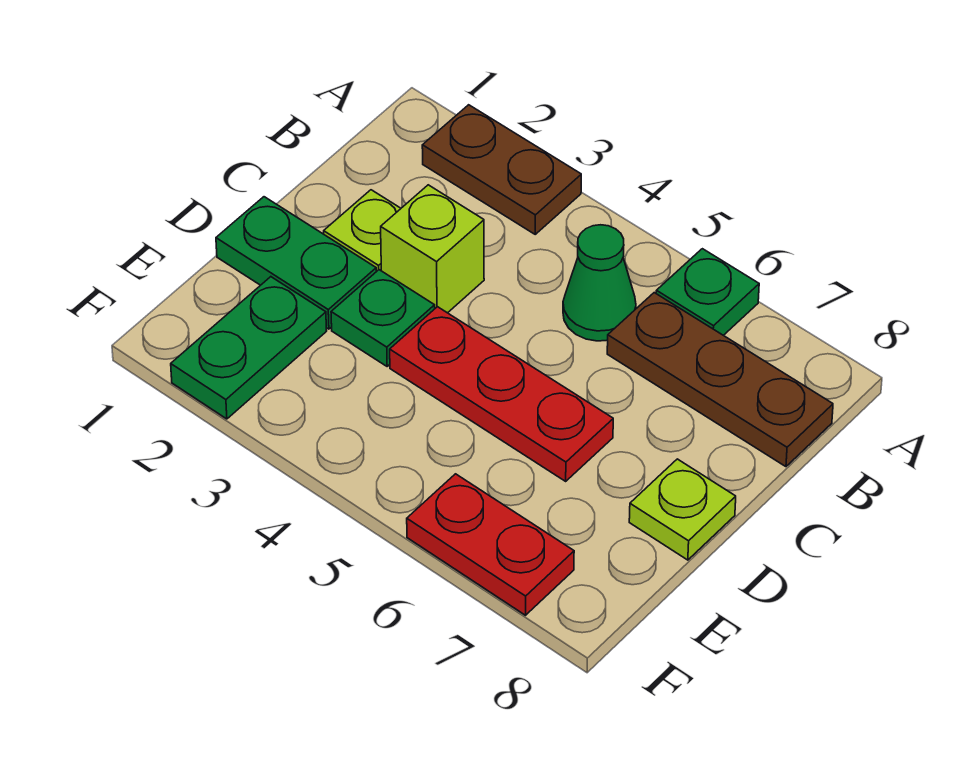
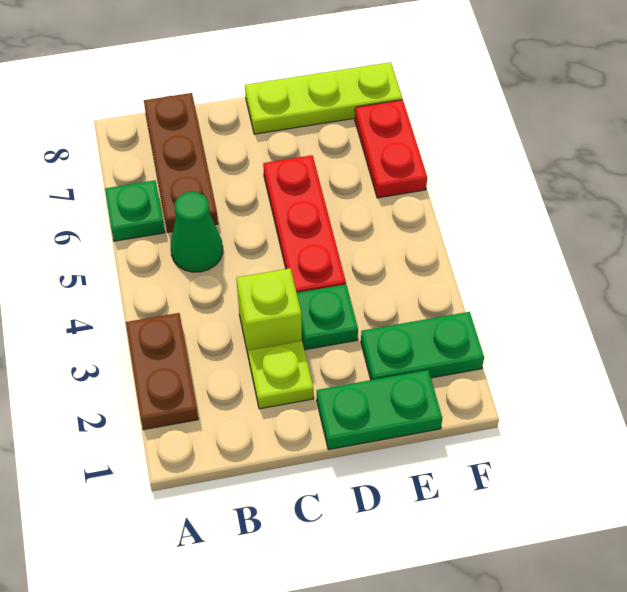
green 1x2 plate [216,197,376,329] -> green 1x2 plate turned to [317,370,442,450]
lime 1x1 plate [629,459,736,560] -> lime 1x3 plate [245,62,402,134]

